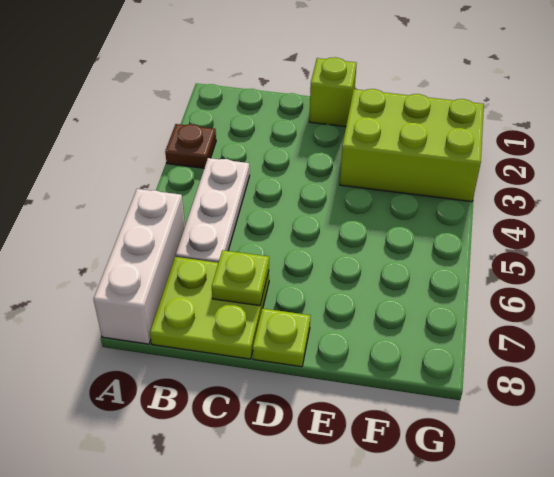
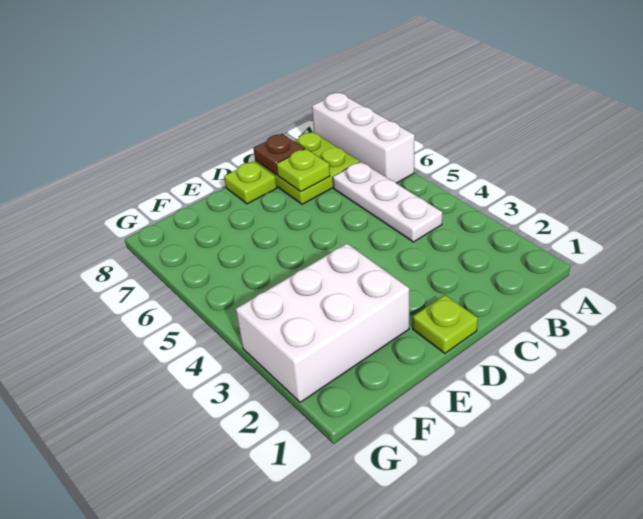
brown 1x1 plate [165,124,216,168] -> brown 1x1 plate moved to [254,134,305,175]
lime 1x1 brick [309,57,357,127] -> lime 1x1 plate [413,295,478,353]
lime 2x3 brick [340,89,484,202] -> white 2x3 brick [236,244,409,402]

